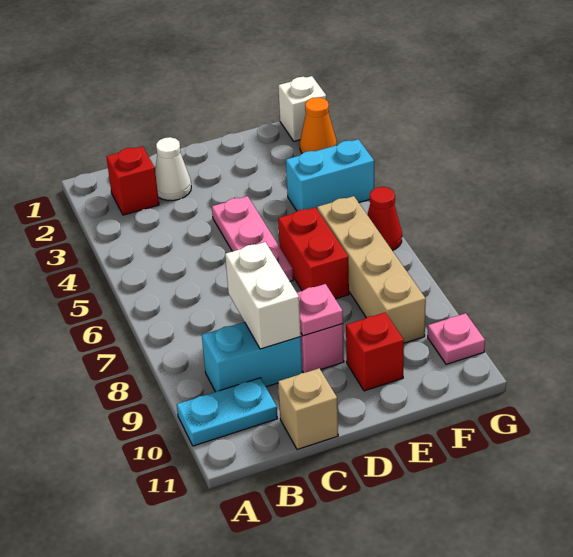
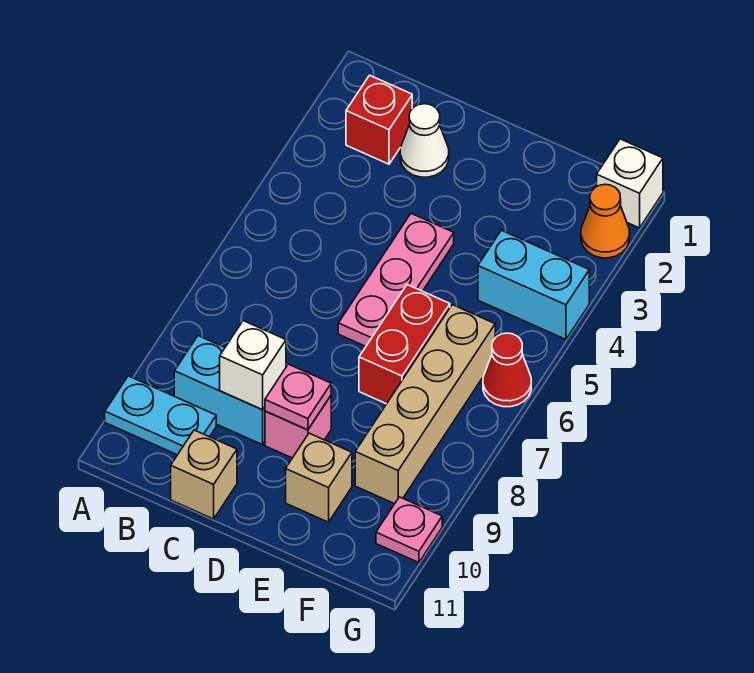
white 1x2 brick [225,242,301,349] -> white 1x1 brick [220,321,286,410]
red 1x1 brick [346,312,404,391] -> tan 1x1 brick [286,433,352,522]

